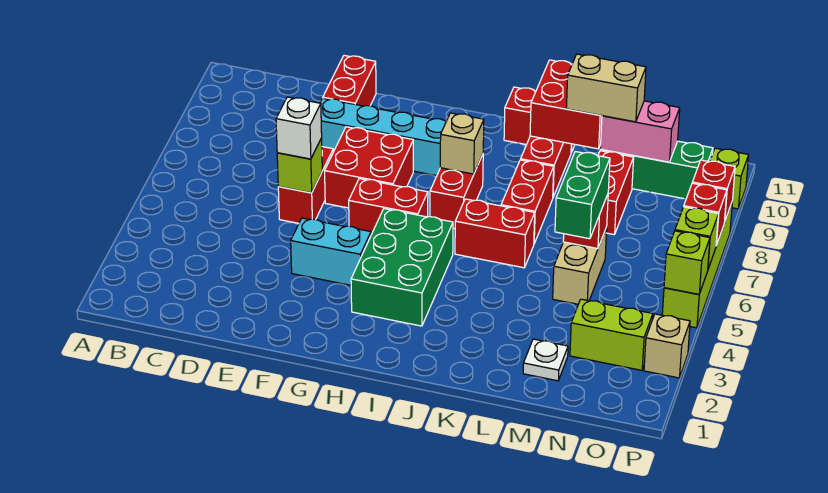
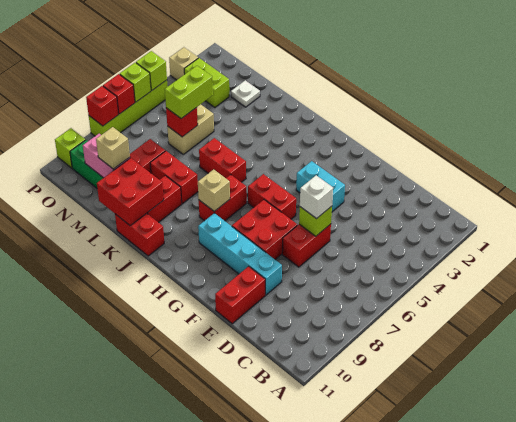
green 2x3 brick [351,209,453,326] -> none
red 1x2 brick [501,160,554,243] -> red 1x2 brick turned to [150,151,198,204]
tan 1x2 brick [566,54,646,122] -> tan 1x1 brick [96,127,130,169]
green 1x2 brick [555,152,610,239] -> lime 1x2 brick [165,66,213,119]

